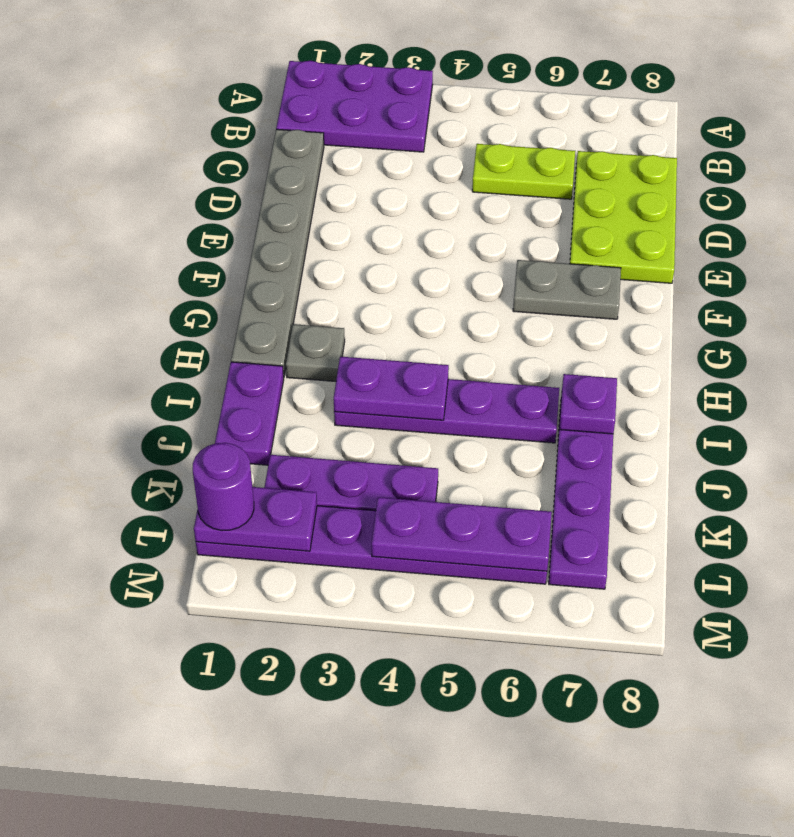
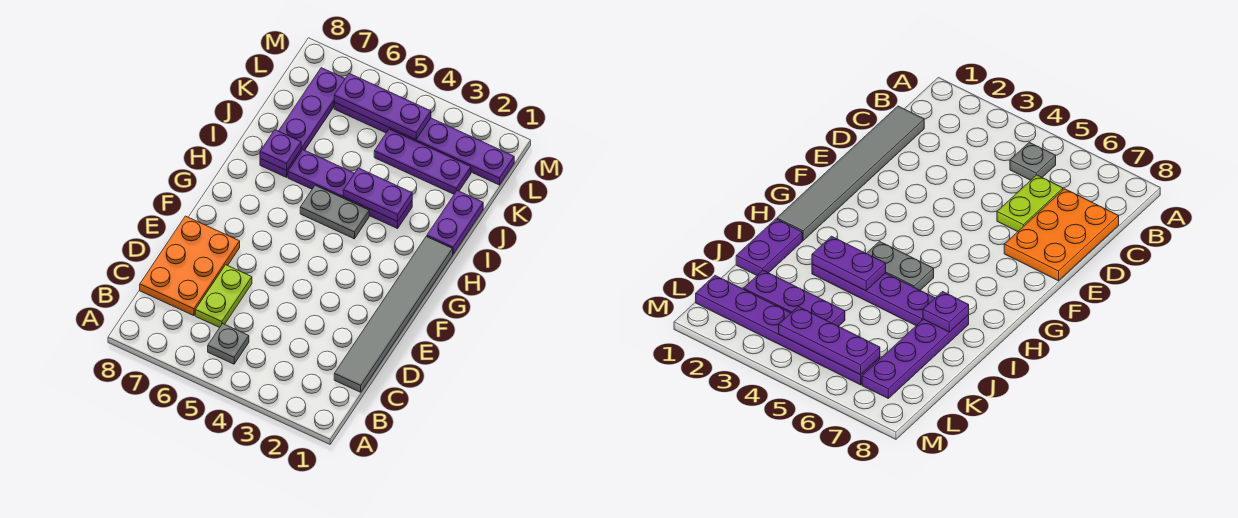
purple 2x3 plate [276,61,433,152] -> none
grey 1x6 plate [231,129,324,376] -> grey 1x6 tile [334,237,453,392]
lime 1x2 plate [472,144,575,199] -> lime 1x2 plate turned to [195,265,252,328]
lime 2x3 plate [570,151,677,283] -> orange 2x3 plate [140,216,240,316]
grey 1x2 plate [513,260,621,319] -> grey 1x2 plate moved to [300,185,369,239]
grey 1x1 plate [286,324,345,381] -> grey 1x1 plate moved to [208,324,249,364]
purple 1x2 plate [194,487,317,551] -> none
purple 1x1 round brick [193,443,254,531] -> none

